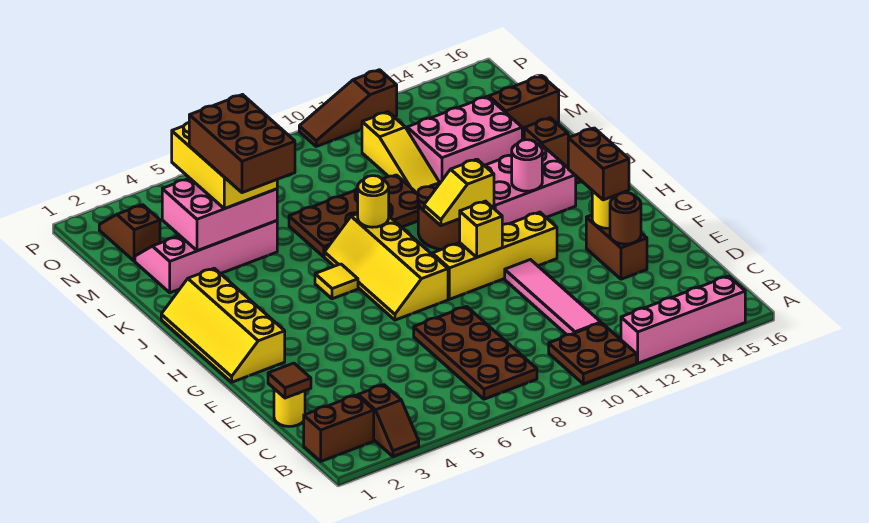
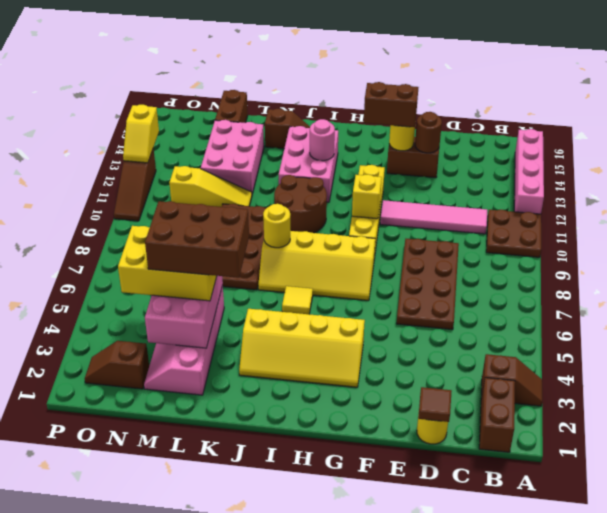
brown 2x4 plate [414,307,537,399] -> brown 2x4 plate turned to [397,239,459,330]
yellow 2x4 slope [161,268,285,382] -> yellow 2x4 slope moved to [239,309,365,387]
yellow 1x2 slope [424,159,494,226] -> yellow 1x2 slope moved to [123,105,159,163]

